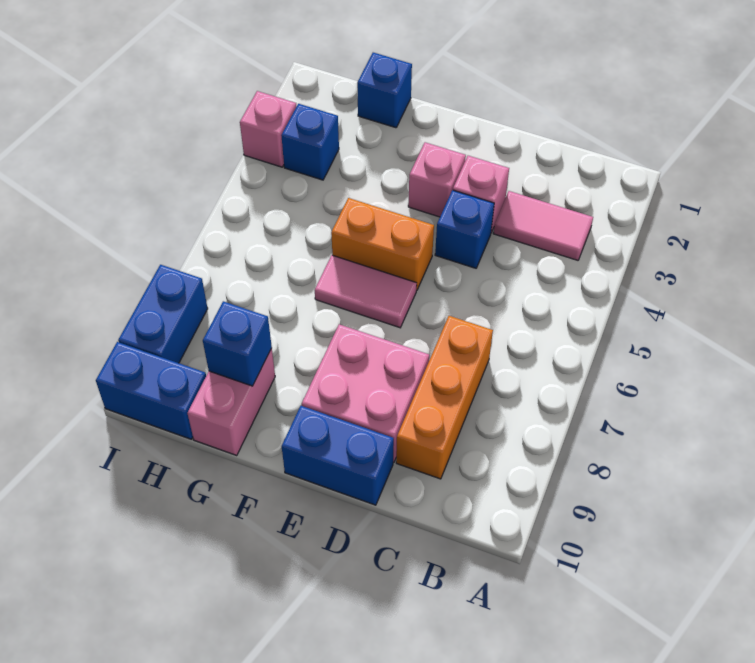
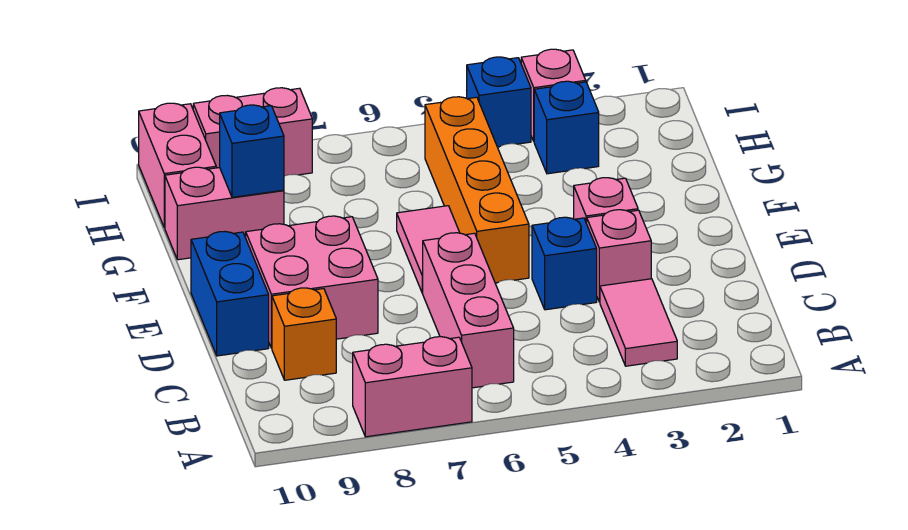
none -> pink 1x2 brick [353,337,472,437]
none -> pink 1x3 brick [422,233,514,388]
orange 1x3 brick [396,316,493,479] -> orange 1x1 brick [272,288,336,380]
orange 1x2 brick [331,198,434,291] -> orange 1x4 brick [425,97,529,283]
blue 1x1 brick [357,53,412,128] -> blue 1x1 brick moved to [467,57,531,147]
blue 1x2 brick [96,342,206,439] -> pink 1x2 brick [139,103,216,228]
blue 1x2 brick [118,265,208,363] -> pink 1x2 brick [193,88,312,176]

